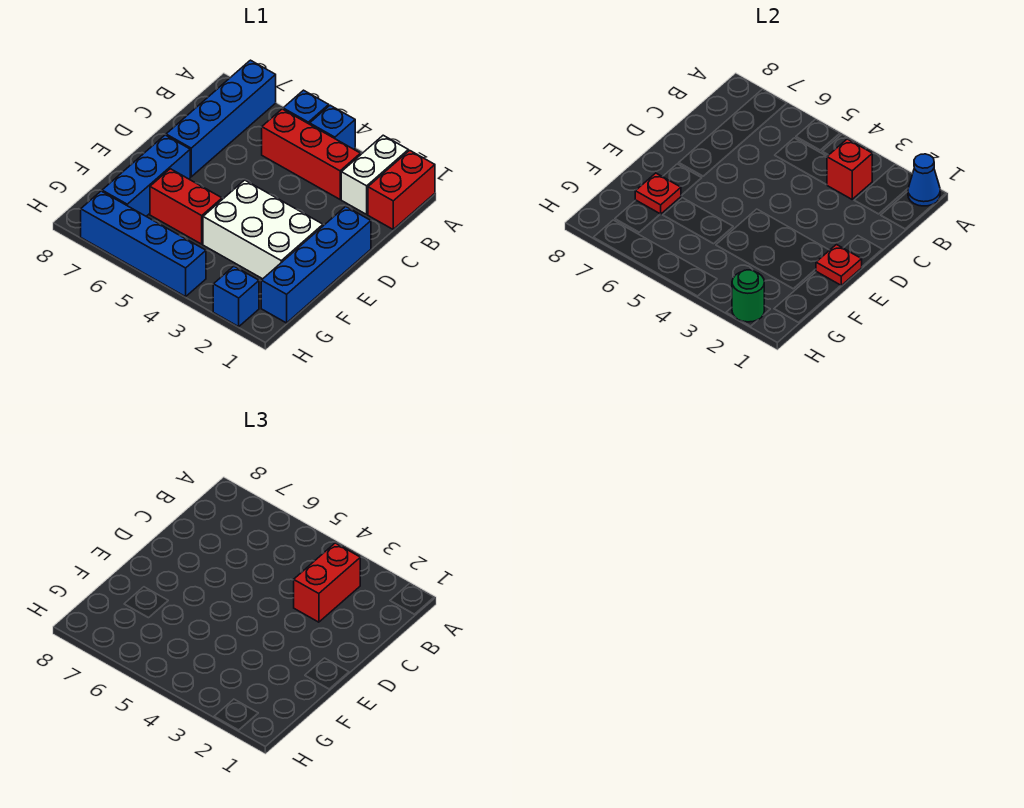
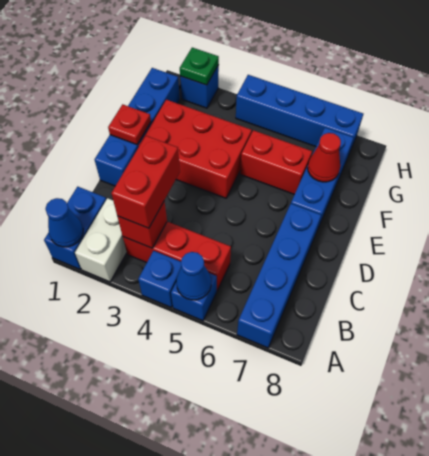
red 1x2 brick [368,150,435,229] -> blue 1x2 brick [44,187,106,269]
none -> blue 1x1 cone [176,252,211,300]
white 2x3 brick [203,180,323,279] -> red 2x3 brick [139,100,252,198]
red 1x1 plate [635,173,681,214] -> red 1x1 cone [308,133,341,182]
green 1x1 round brick [732,270,764,322] -> green 1x1 plate [180,48,219,85]

